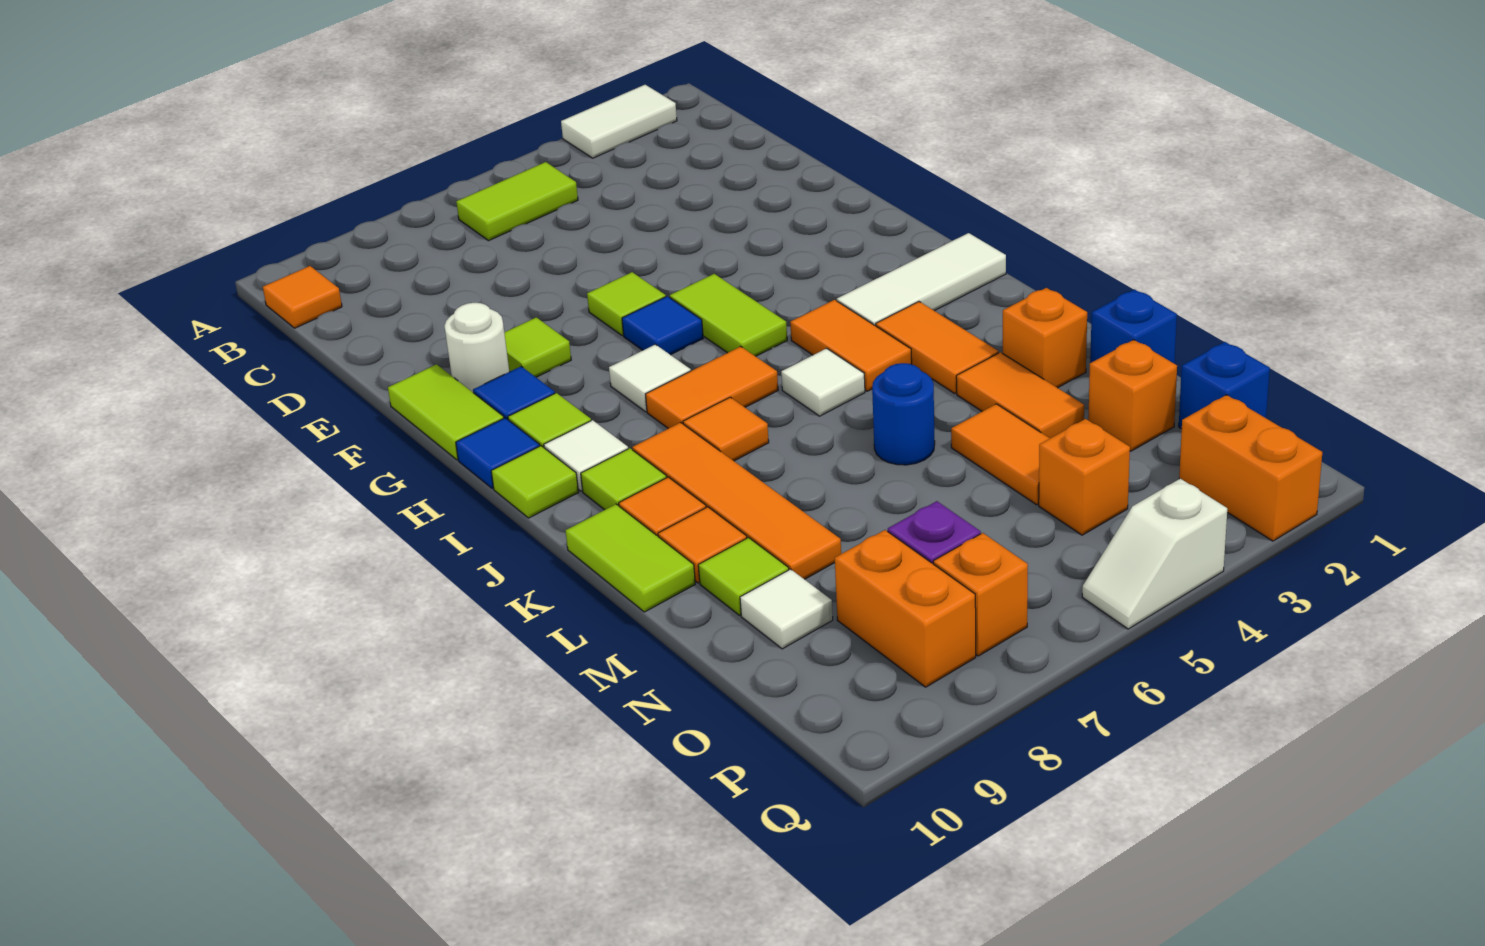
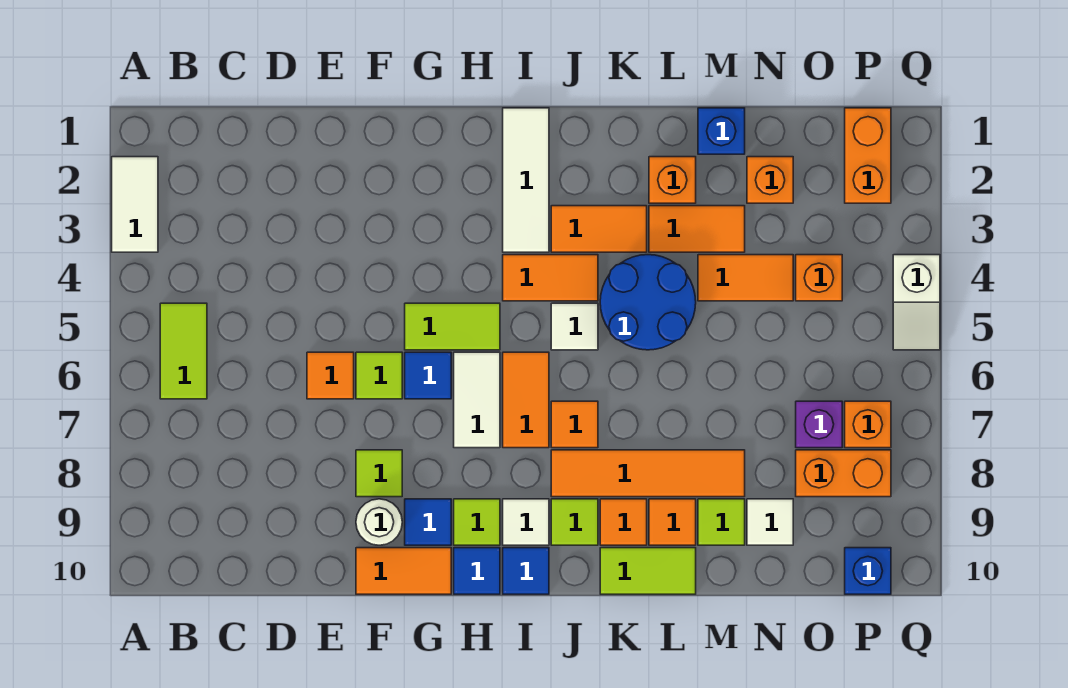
orange 1x1 tile [263,266,342,328] -> orange 1x1 tile moved to [307,352,354,399]
lime 1x2 tile [388,364,504,460] -> orange 1x2 tile [356,548,451,594]
white 1x1 tile [609,344,691,412] -> white 1x2 tile [454,352,500,448]
lime 1x1 tile [491,446,579,518] -> blue 1x1 tile [503,548,549,594]
blue 1x1 round brick [872,363,935,465] -> blue 2x2 round brick [600,255,696,350]
blue 1x1 brick [1179,342,1270,429] -> blue 1x1 brick moved to [845,548,891,594]
orange 1x2 brick [1179,395,1322,541] -> orange 1x2 brick turned to [845,108,891,203]

